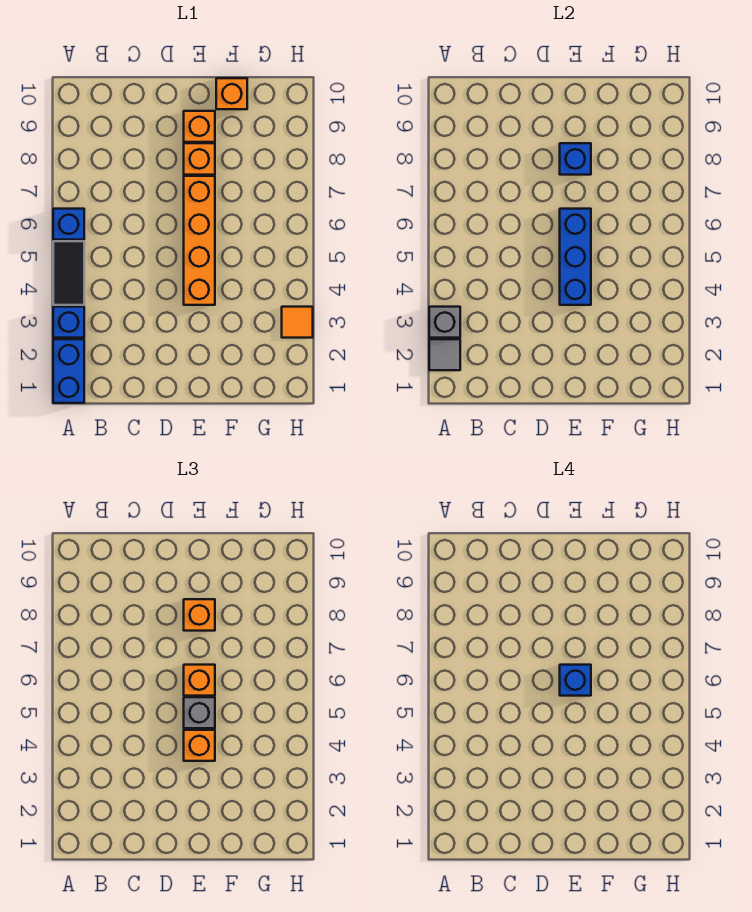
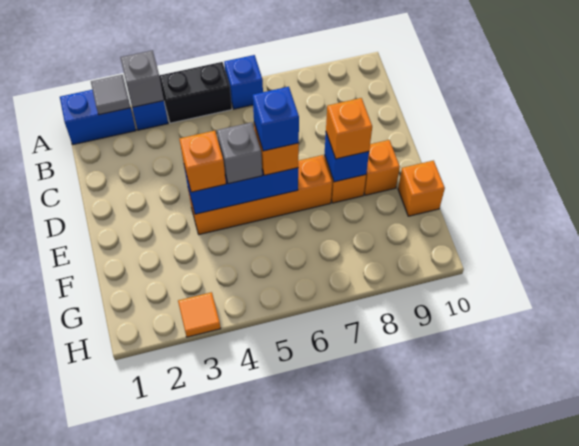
black 1x2 tile [53,241,84,305] -> black 1x2 brick [159,62,232,123]

